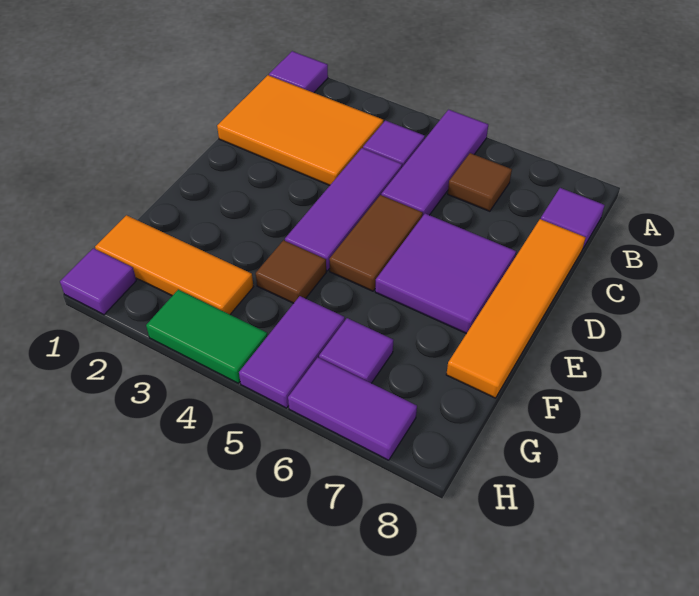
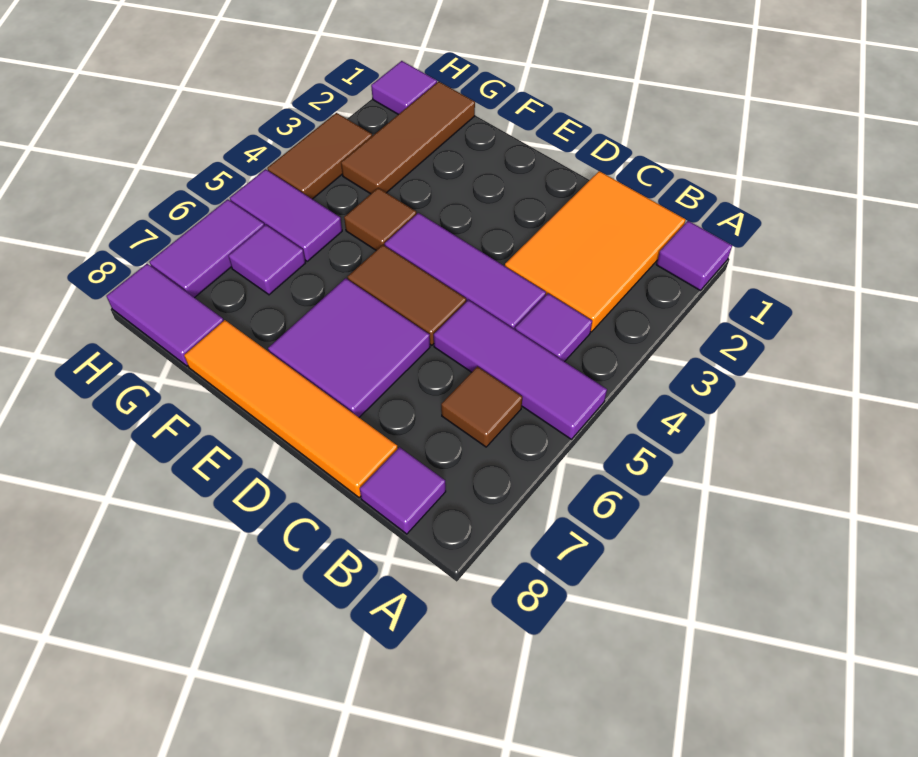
orange 1x3 tile [95,215,253,314] -> brown 1x3 tile [341,81,475,194]
none -> purple 1x2 tile [107,264,224,366]
green 1x2 tile [146,290,267,383] -> brown 1x2 tile [267,113,372,199]

